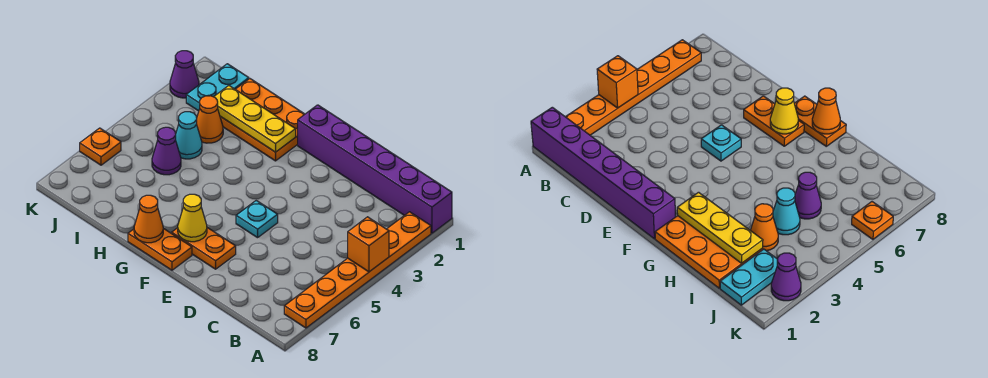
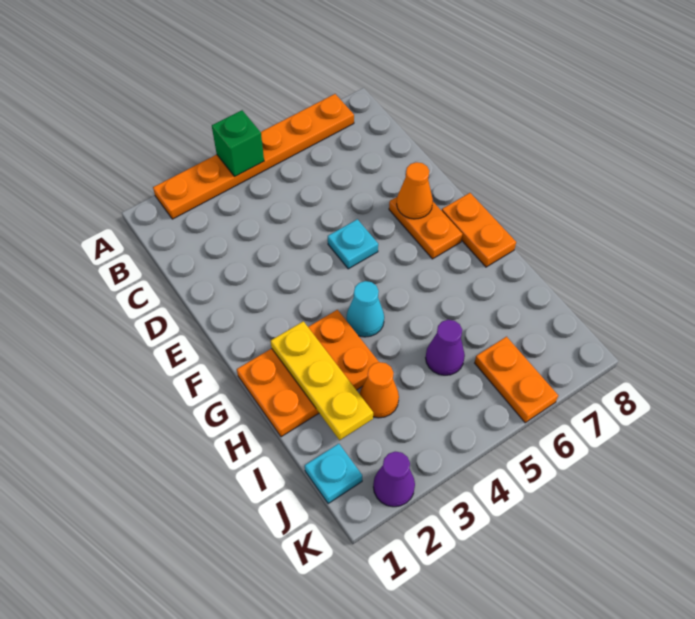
purple 1x6 brick [298,105,452,233] -> none
orange 1x1 brick [348,217,389,272] -> green 1x1 brick [212,110,264,177]
yellow 1x1 cone [178,194,207,242] -> none
orange 2x3 plate [220,79,305,161] -> orange 2x3 plate turned to [237,310,379,437]
orange 1x1 cone [134,195,163,243] -> orange 1x1 cone moved to [397,162,433,219]
cyan 1x1 cone [176,112,202,159] -> cyan 1x1 cone moved to [347,281,384,337]
cyan 1x2 plate [186,64,249,111] -> cyan 1x1 plate [305,444,362,504]
orange 1x1 plate [80,128,121,165] -> orange 1x2 plate [475,337,558,423]

